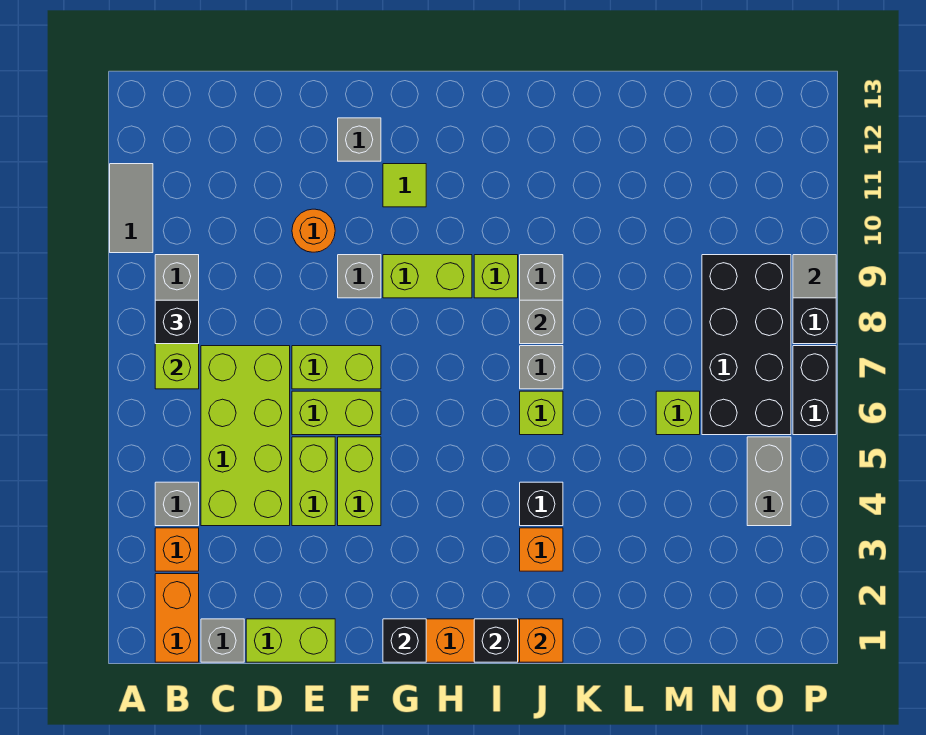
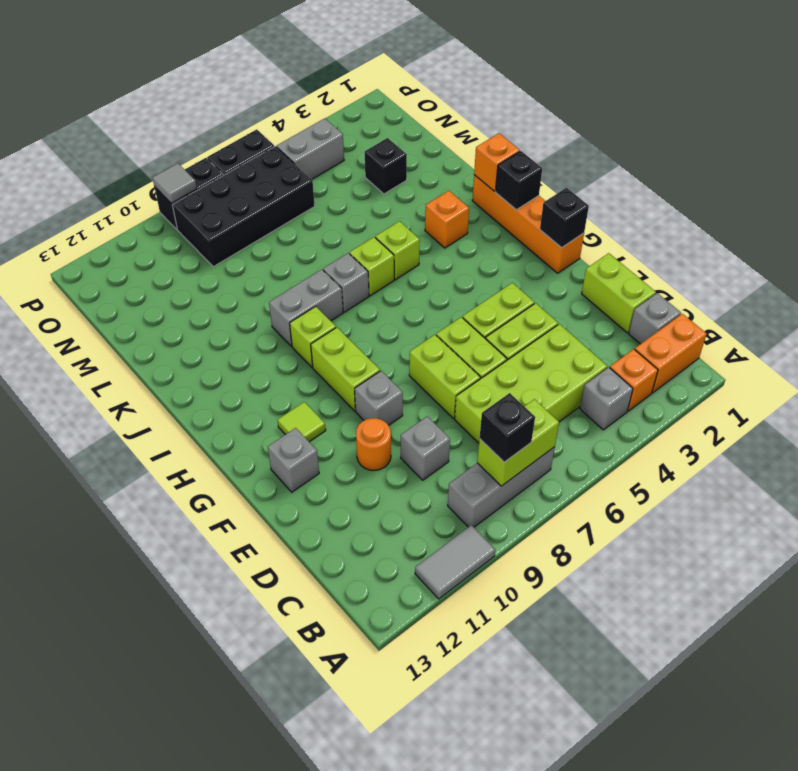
black 1x1 brick [520,482,563,526] -> black 1x1 brick moved to [365,138,407,194]
grey 1x1 brick [520,300,563,344] -> grey 1x1 brick moved to [401,416,450,480]
lime 1x1 brick [656,391,700,435] -> lime 1x1 brick moved to [375,221,420,280]

